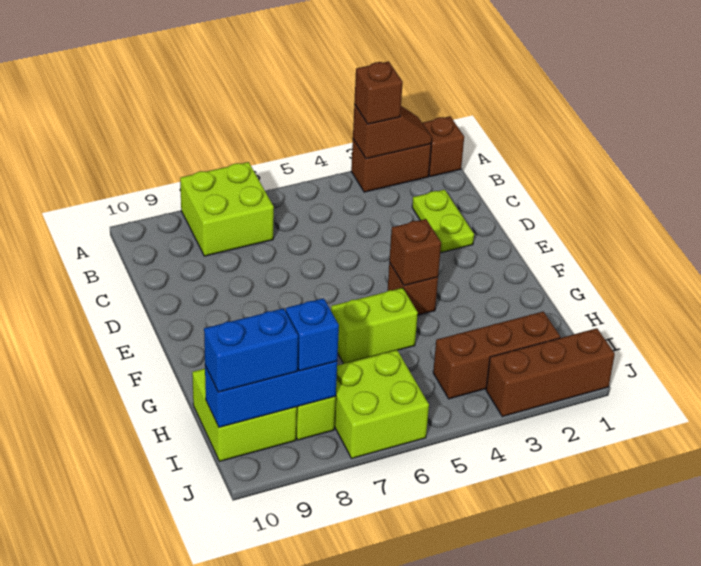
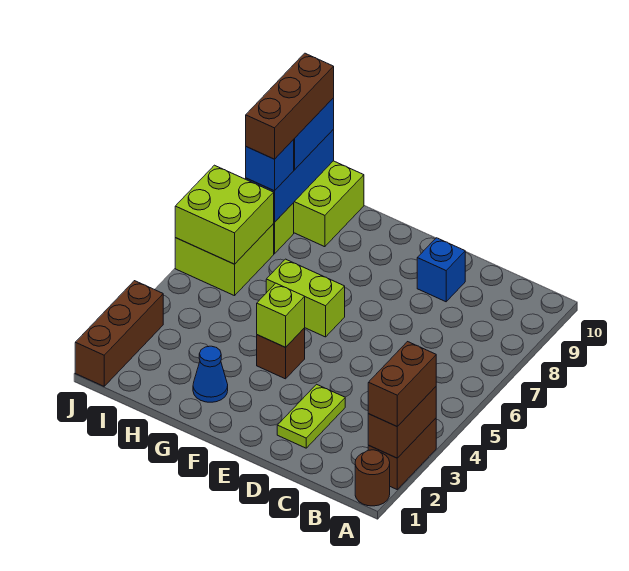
brown 1x1 brick [422,116,464,177] -> brown 1x1 round brick [355,450,390,506]
brown 1x2 slope [353,104,432,159] -> brown 1x2 brick [368,387,436,458]
brown 1x1 brick [354,61,403,124] -> brown 1x2 brick [368,342,436,426]
lime 2x2 brick [180,162,274,256] -> lime 2x2 brick moved to [175,165,274,264]
lime 1x2 plate [412,190,474,253] -> lime 1x2 plate turned to [277,384,345,448]
none -> blue 1x1 brick [417,238,465,302]
brown 1x1 brick [389,219,441,286] -> lime 1x1 brick [257,283,305,347]
none -> blue 1x1 cone [193,346,228,402]
lime 1x2 brick [331,288,418,364] -> lime 1x2 brick turned to [266,259,345,337]
brown 1x3 brick [433,311,560,399] -> brown 1x3 brick moved to [246,53,334,159]

